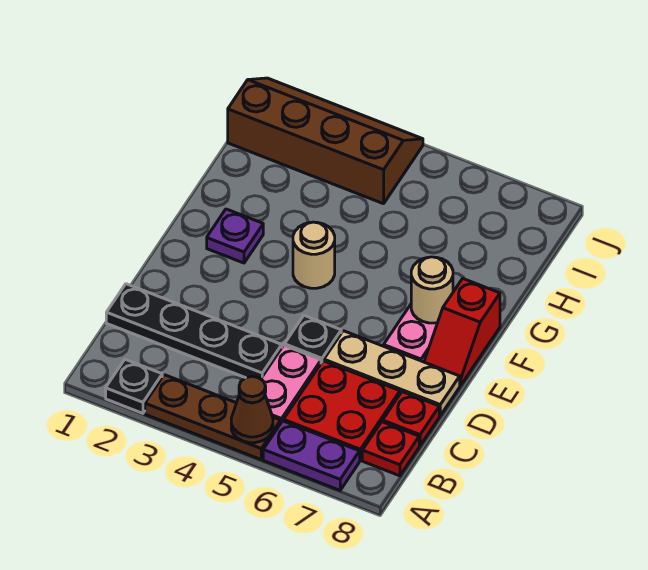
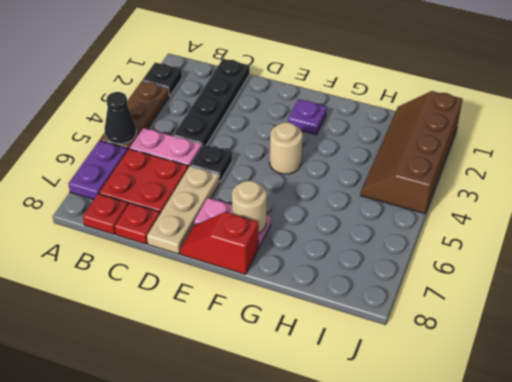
brown 1x1 cone [231,376,273,443] -> black 1x1 cone [105,92,136,144]
brown 2x4 slope [228,78,423,204] -> brown 2x4 slope turned to [361,91,463,214]

